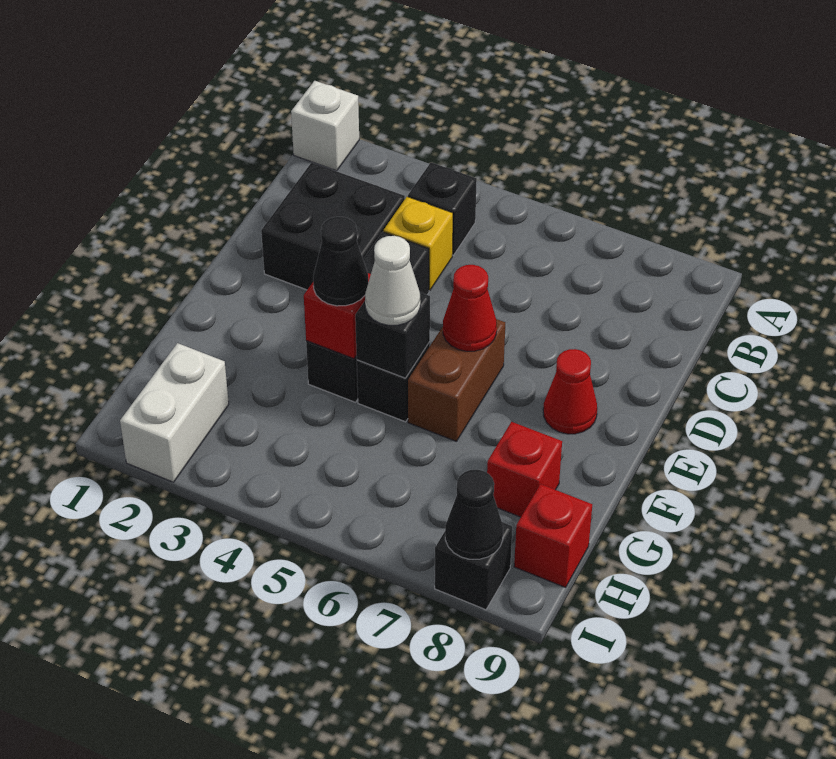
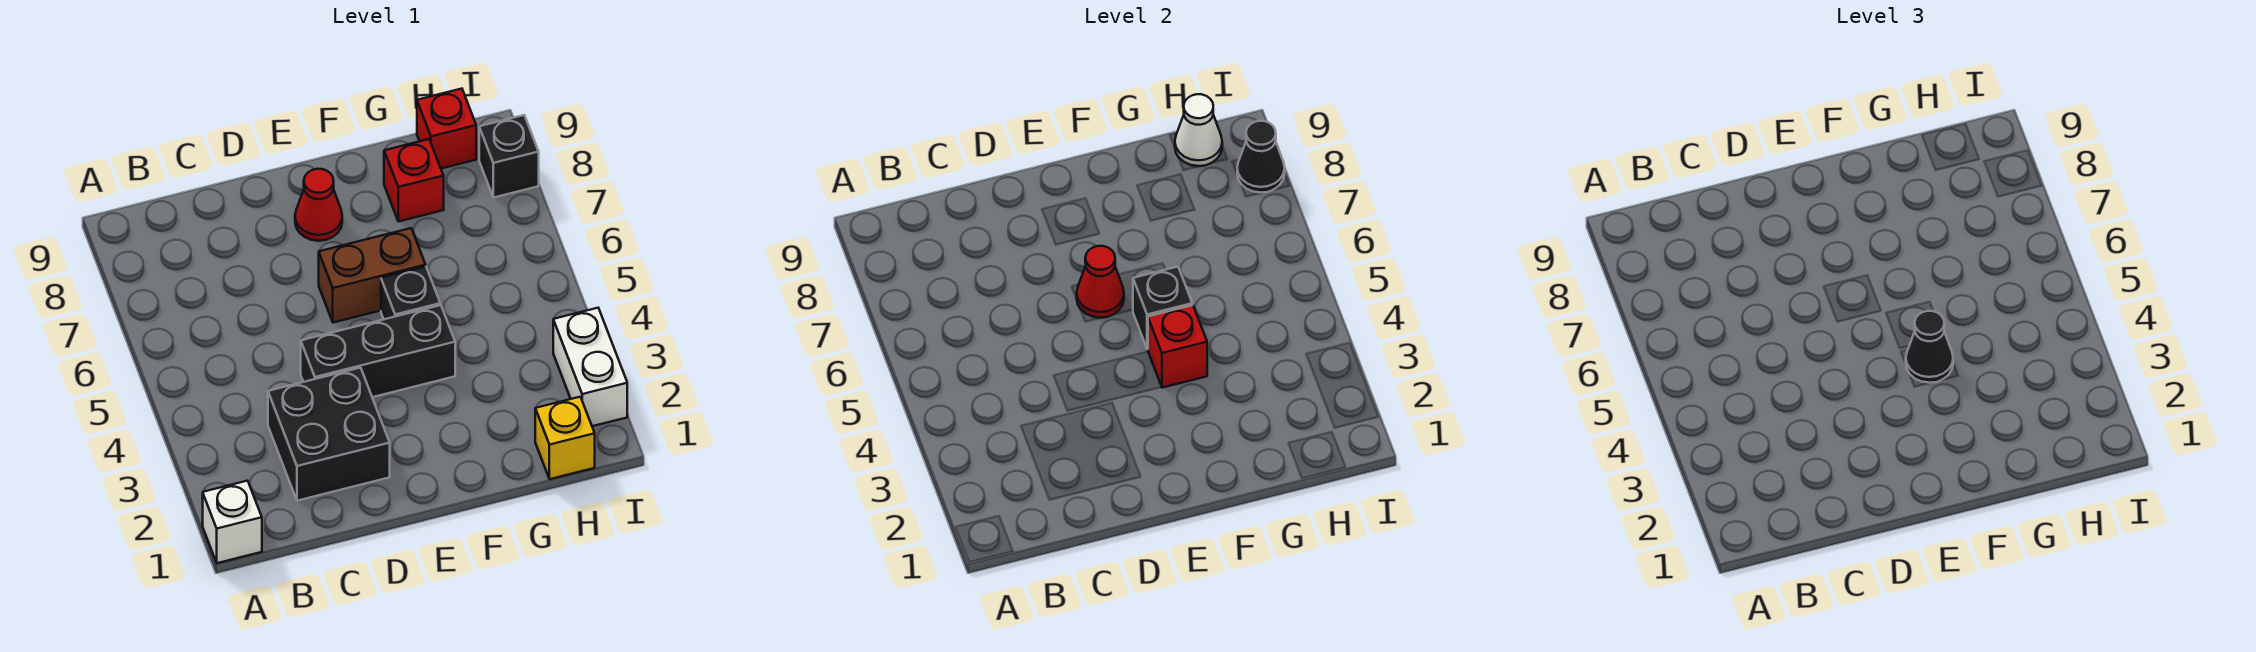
black 1x1 brick [408,162,477,255] -> none
yellow 1x1 brick [384,197,453,290] -> yellow 1x1 brick moved to [535,397,595,479]
white 1x1 cone [365,236,420,325] -> white 1x1 cone moved to [1175,94,1222,166]
white 1x2 brick [120,343,229,482] -> white 1x2 brick turned to [553,308,627,426]

